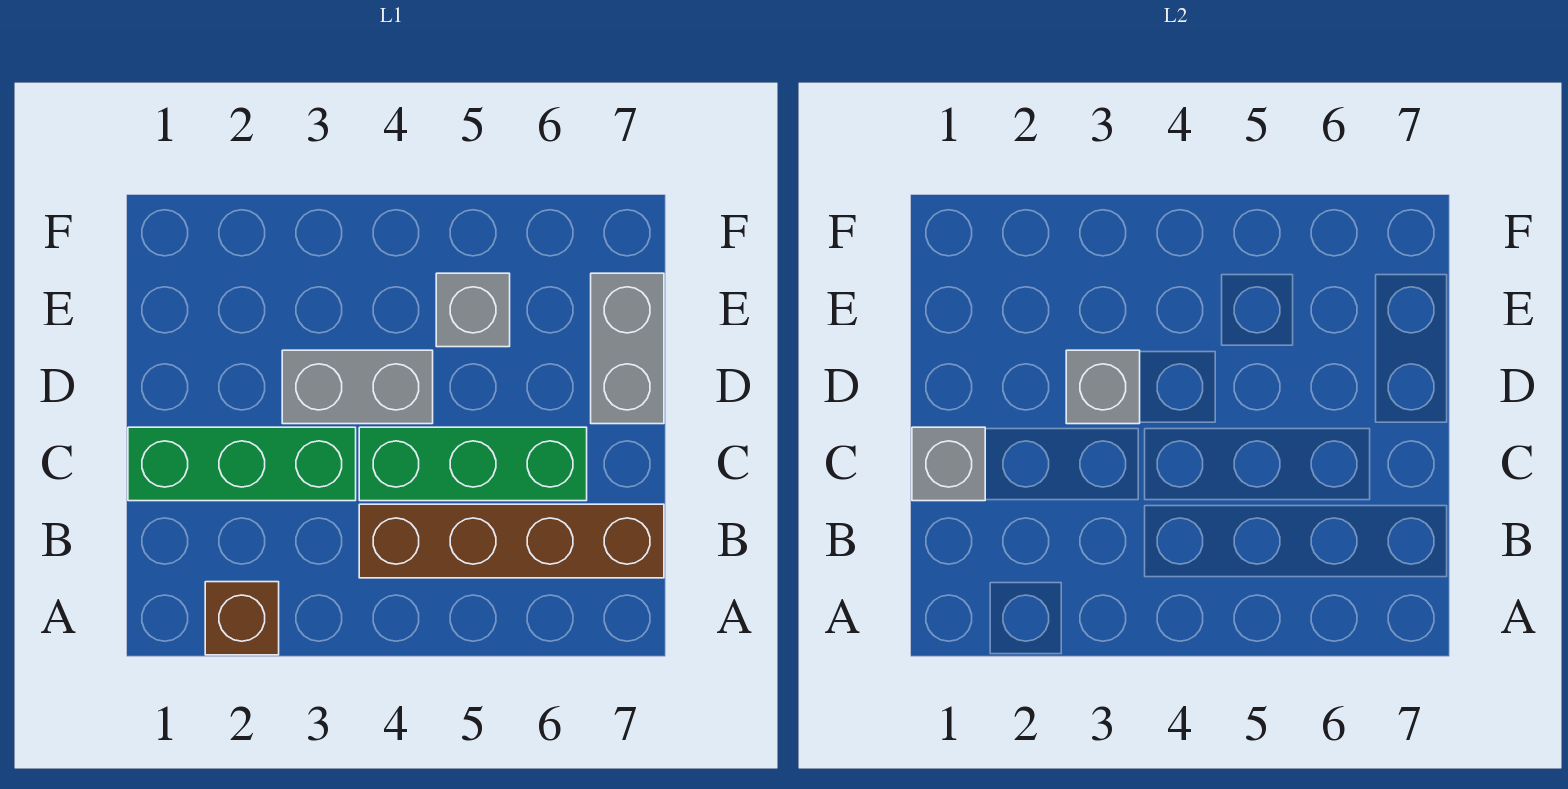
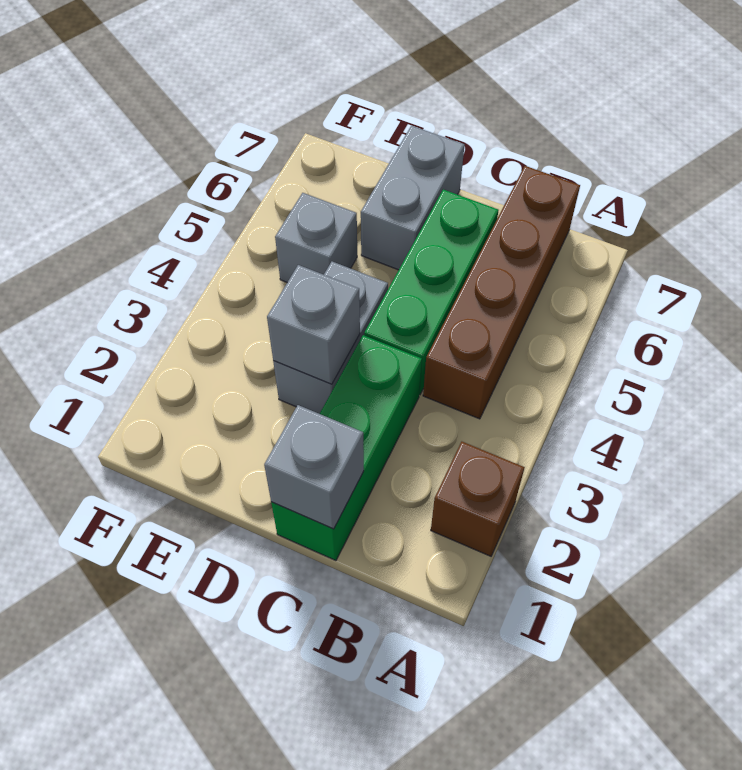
grey 1x2 brick [591,273,664,424] -> grey 1x2 brick turned to [361,126,464,270]

